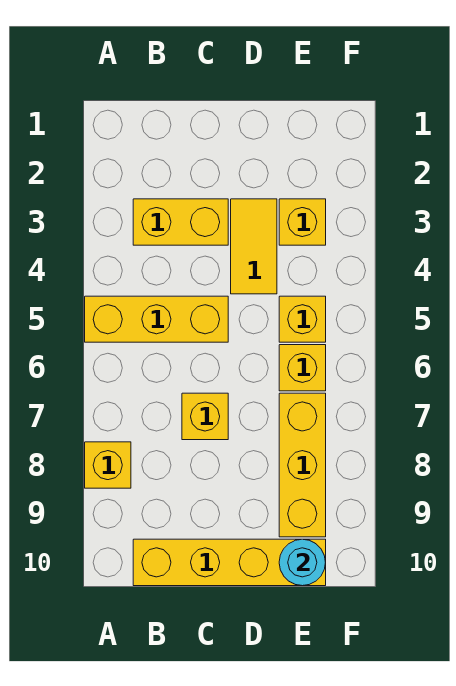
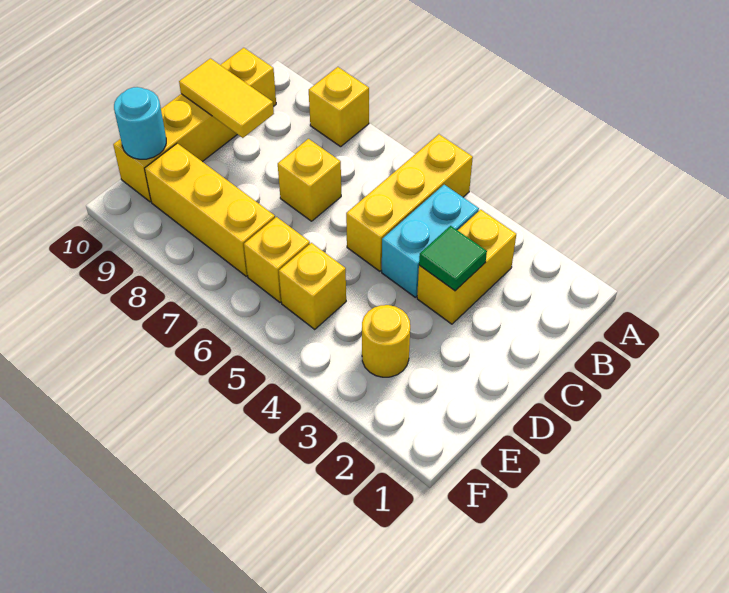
none -> cyan 1x2 brick [382,185,479,297]
none -> green 1x1 tile [419,226,487,291]
yellow 1x2 tile [231,199,277,294] -> yellow 1x2 tile moved to [179,58,274,138]
yellow 1x1 brick [279,199,326,245] -> yellow 1x1 round brick [362,305,410,377]

